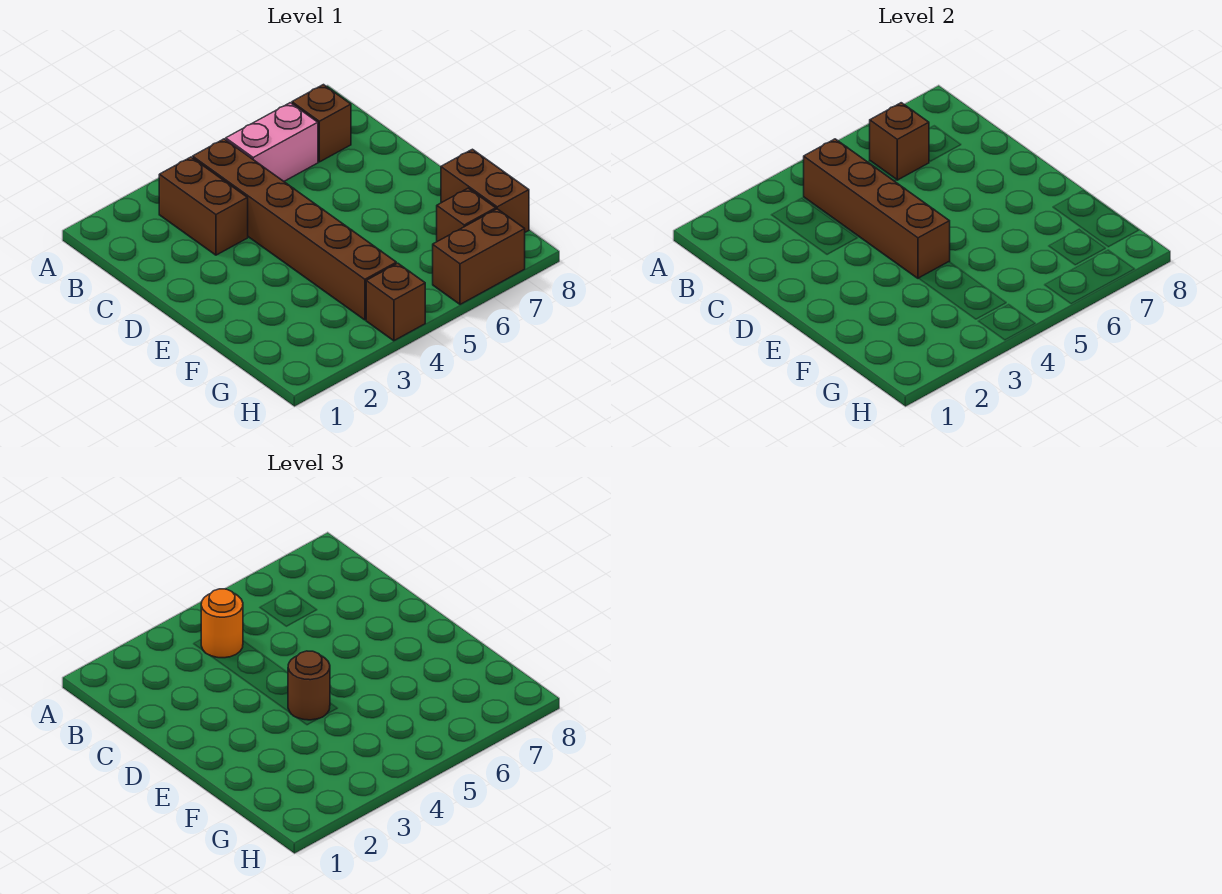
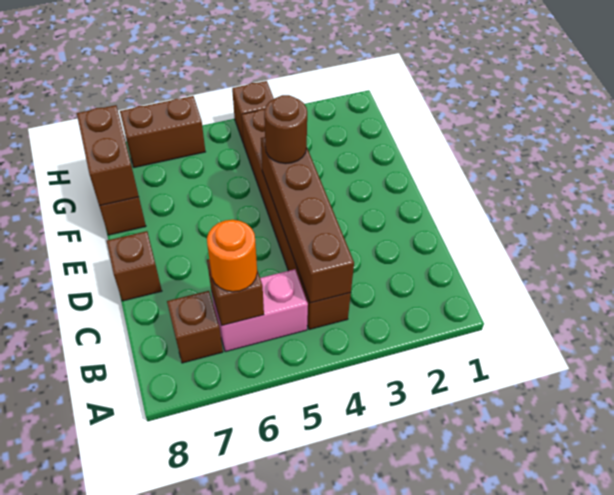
brown 1x2 brick [159,157,248,255] -> brown 1x2 brick moved to [77,105,139,206]
orange 1x1 round brick [201,589,243,658] -> orange 1x1 round brick moved to [207,220,257,292]
brown 1x1 brick [437,188,496,241] -> brown 1x1 brick moved to [107,231,162,301]

